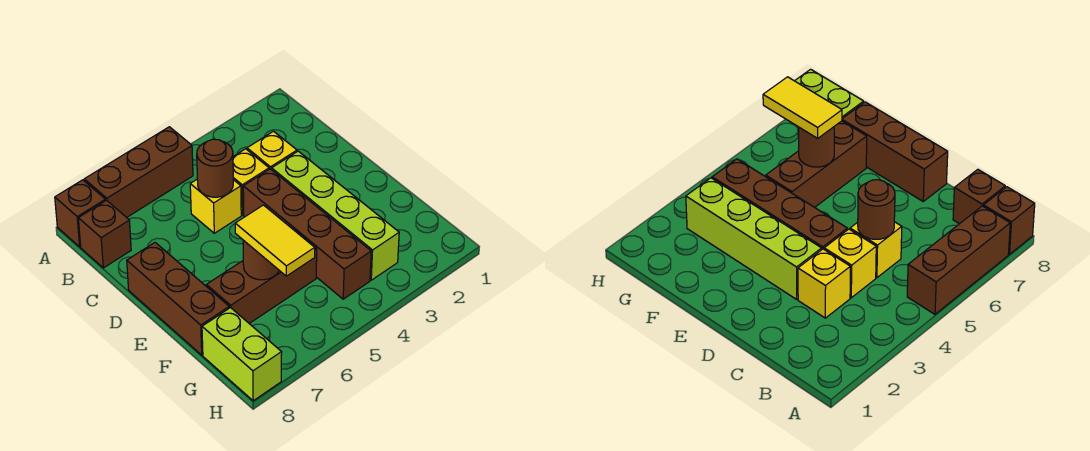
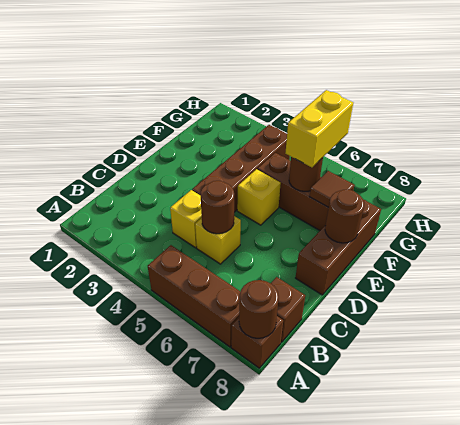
none -> brown 1x1 round brick [239,280,279,338]
yellow 1x1 brick [247,131,297,170] -> yellow 1x1 brick moved to [237,169,281,225]
lime 1x4 brick [272,151,399,280] -> none
none -> brown 1x1 round brick [325,189,364,243]
yellow 1x2 tile [235,205,315,276] -> yellow 1x2 brick [285,90,353,167]
none -> brown 1x1 tile [310,171,355,207]
lime 1x2 brick [202,307,282,401] -> none

